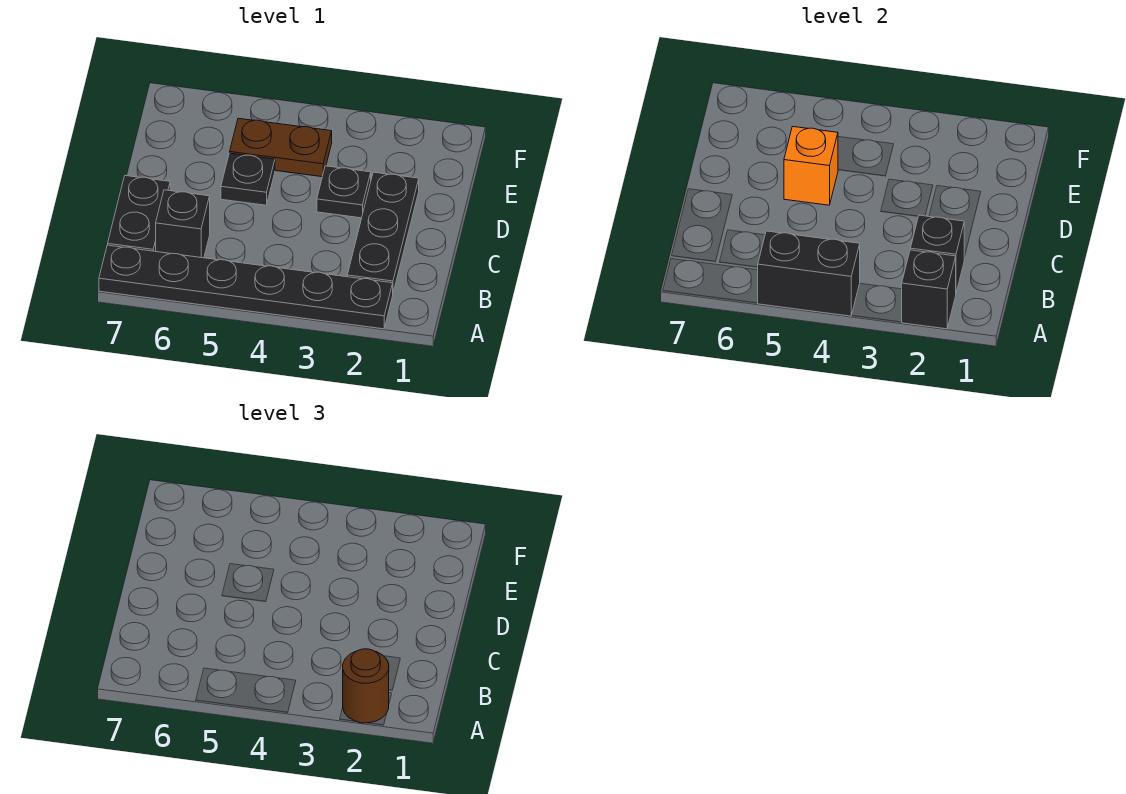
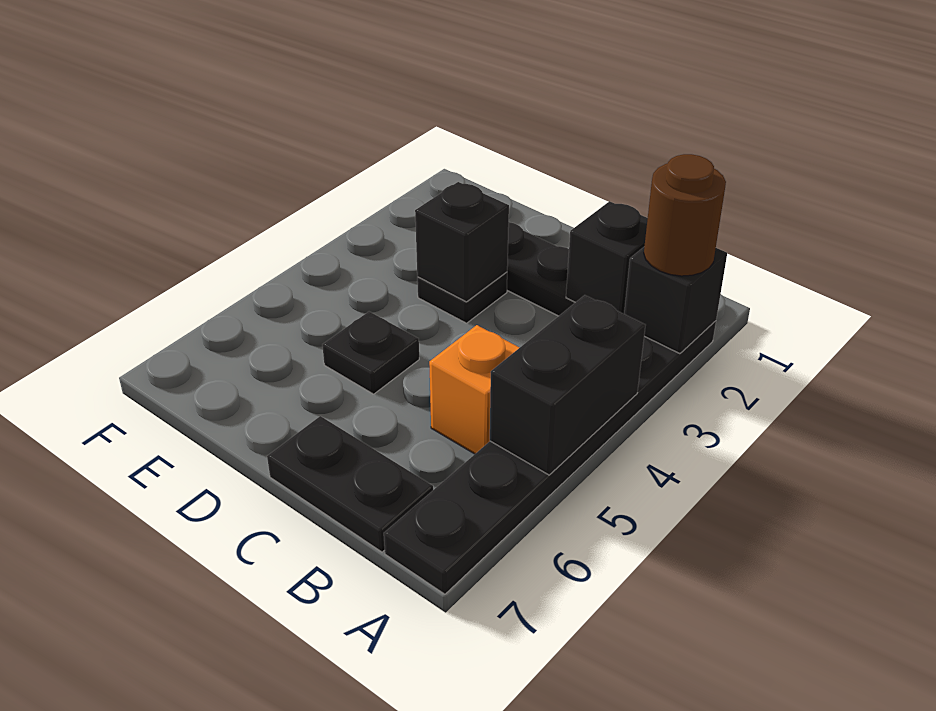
black 1x1 brick [156,190,210,258] -> black 1x1 brick moved to [415,182,509,302]
orange 1x1 brick [784,127,838,205] -> orange 1x1 brick moved to [429,325,520,454]
brown 1x2 plate [230,118,332,177] -> none

